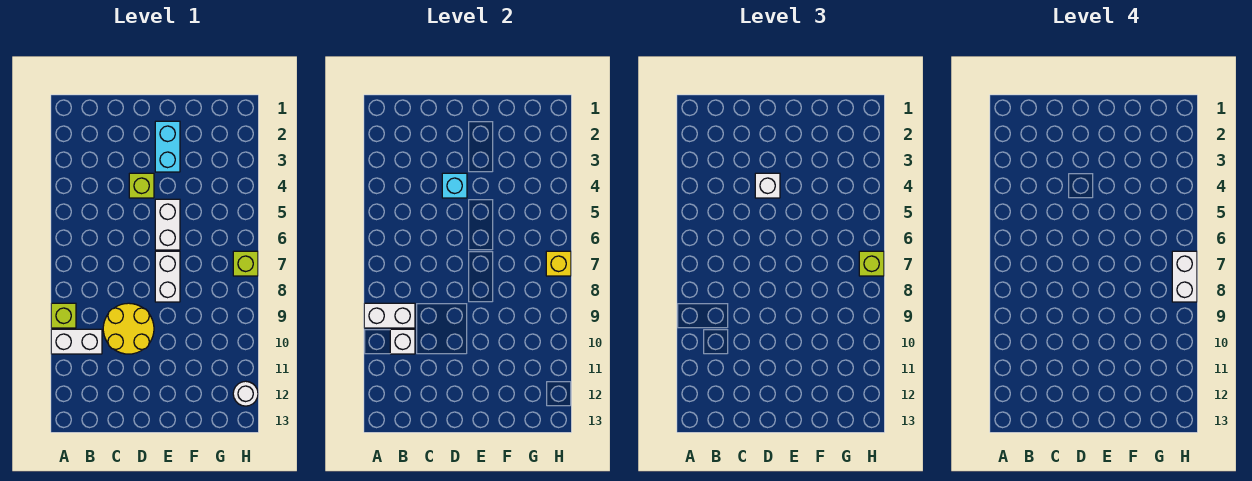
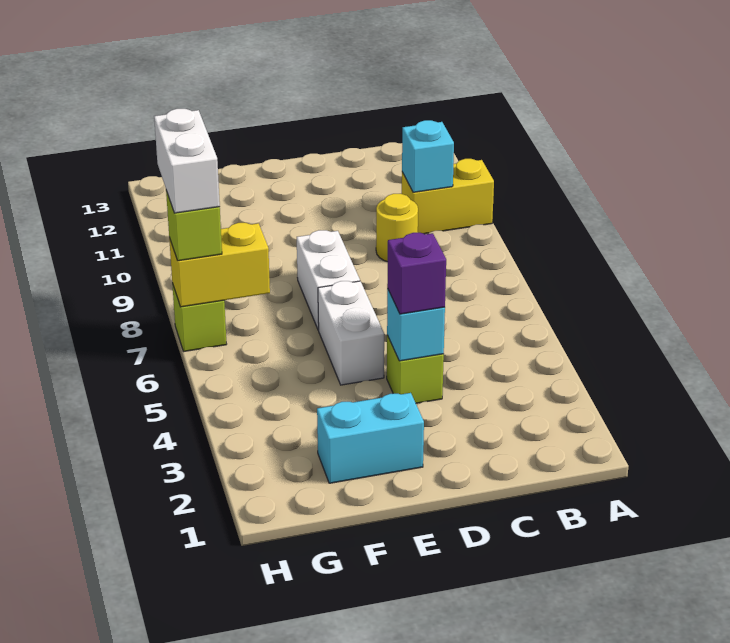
lime 1x1 brick [51,303,76,328] -> none
white 1x2 brick [364,303,415,328] -> none
white 1x2 brick [51,329,102,354] -> yellow 1x2 brick [402,159,494,234]
white 1x1 brick [390,329,415,354] -> cyan 1x1 brick [402,120,454,192]
yellow 2x2 round brick [103,303,154,354] -> yellow 1x1 round brick [376,194,418,262]
white 1x1 brick [755,173,780,198] -> purple 1x1 brick [387,233,446,314]
cyan 1x2 brick [155,121,180,172] -> cyan 1x2 brick turned to [317,393,424,483]
yellow 1x1 brick [546,251,571,276] -> yellow 1x2 brick [169,223,270,307]
white 1x1 round brick [233,381,258,406] -> none

